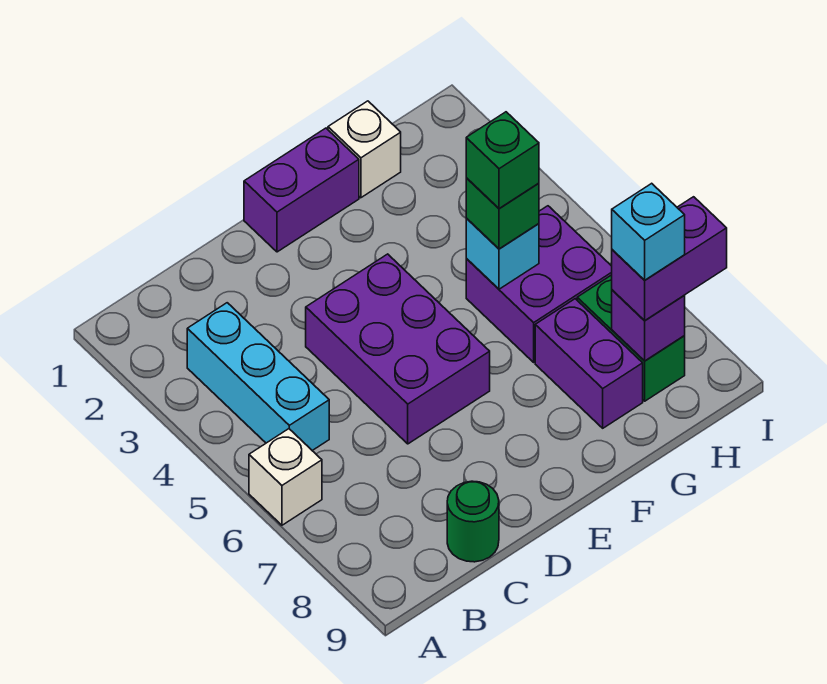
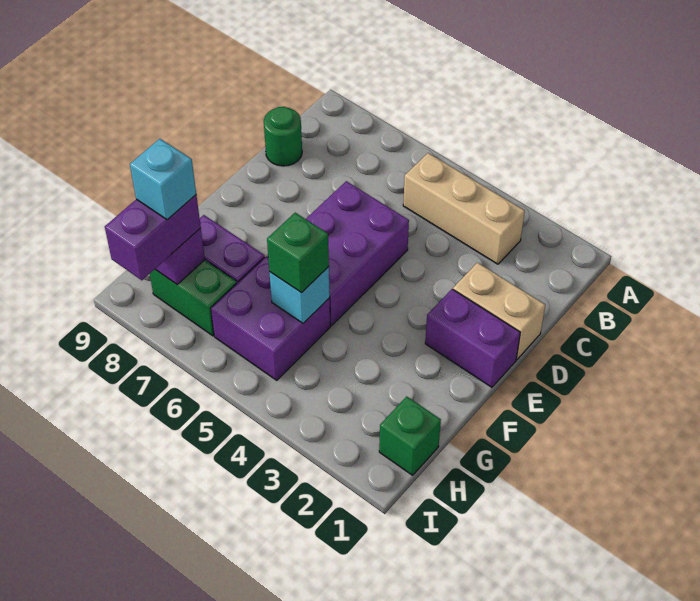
white 1x1 brick [249,429,322,525] -> none
cyan 1x3 brick [187,303,329,451] -> tan 1x3 brick [403,153,525,264]
none -> tan 1x2 brick [453,263,545,359]
purple 2x3 brick [306,254,490,444] -> purple 2x3 brick turned to [306,181,409,326]
purple 1x2 brick [244,128,359,252] -> purple 1x2 brick turned to [425,289,520,387]
white 1x1 brick [328,101,401,198] -> none
green 1x1 brick [466,112,539,208] -> green 1x1 brick moved to [379,396,441,475]

